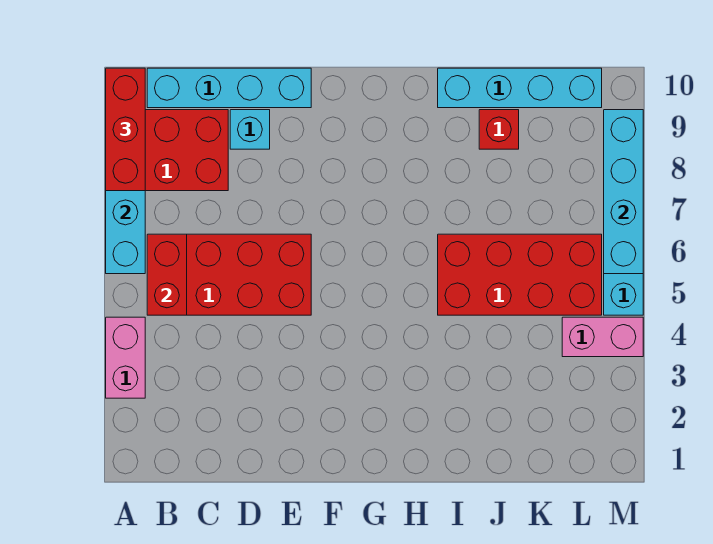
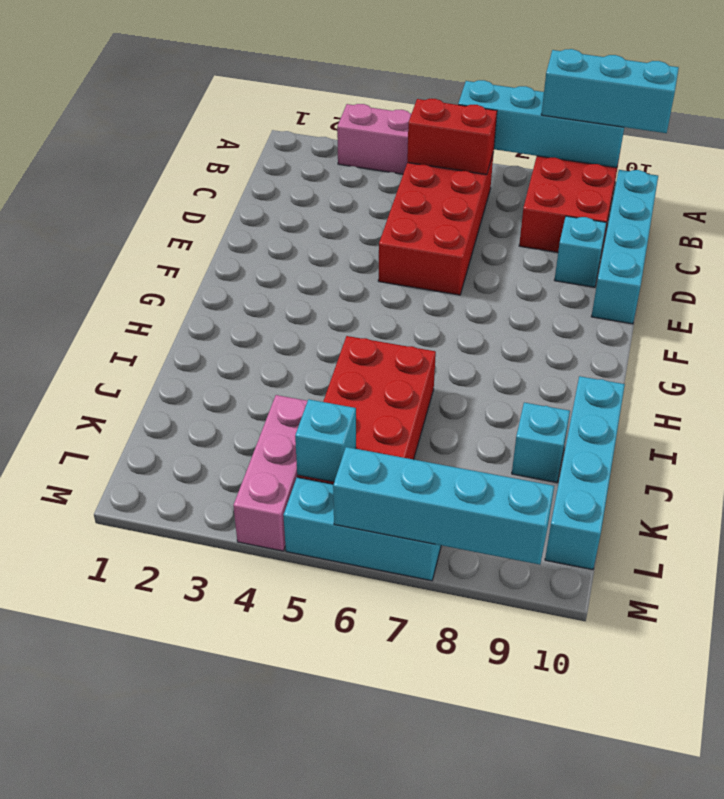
red 1x3 brick [106,68,145,191] -> cyan 1x3 brick [541,49,679,133]
red 1x1 brick [479,110,519,149] -> cyan 1x1 brick [512,403,570,482]
pink 1x2 brick [562,317,643,357] -> pink 1x3 brick [233,395,307,551]
none -> cyan 1x1 brick [295,399,356,482]

